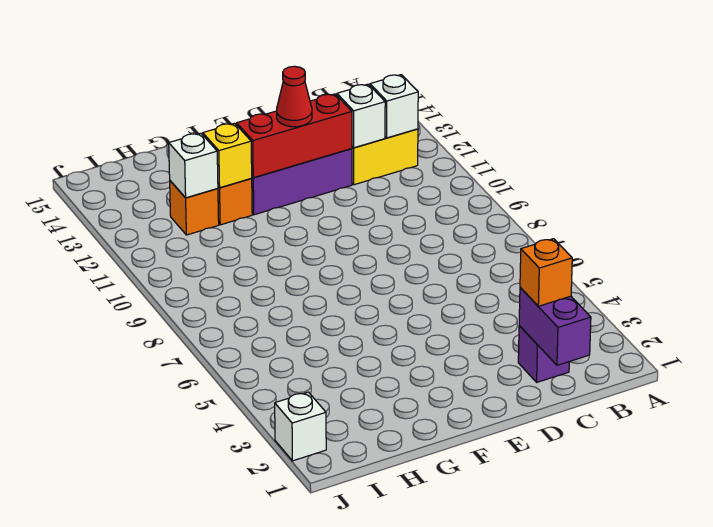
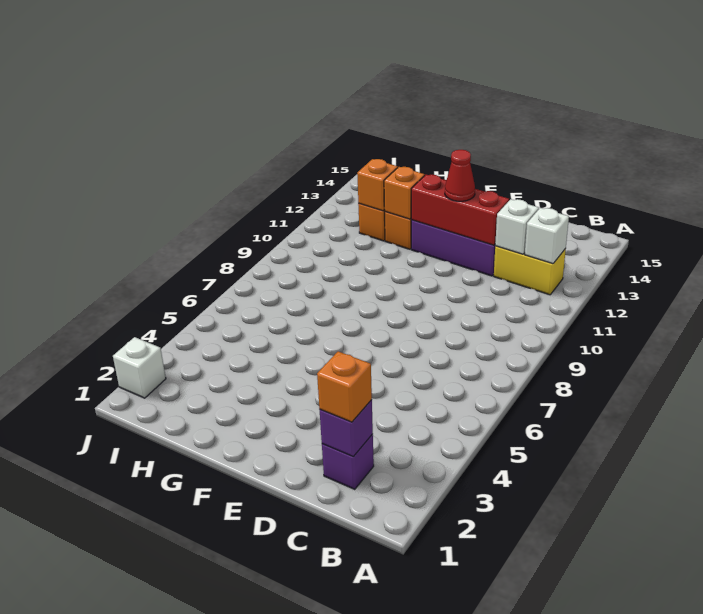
purple 1x2 brick [519,287,591,365] -> purple 1x1 brick [320,400,373,457]
yellow 1x1 brick [203,123,252,188] -> orange 1x1 brick [384,167,425,219]
white 1x1 brick [169,133,218,198] -> orange 1x1 brick [357,159,398,211]

